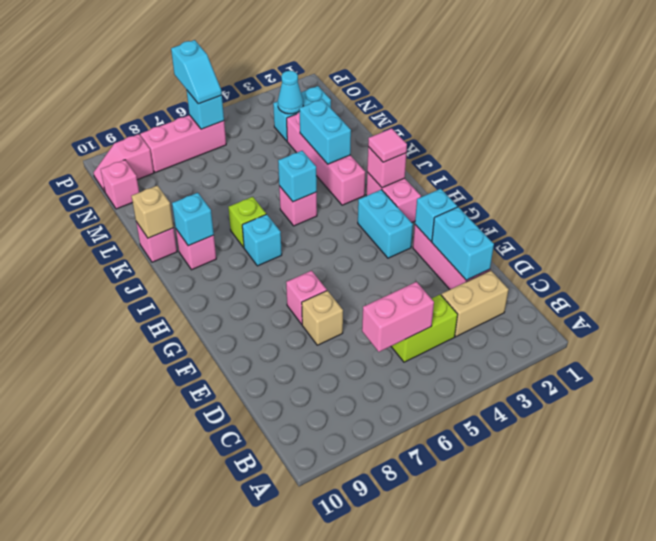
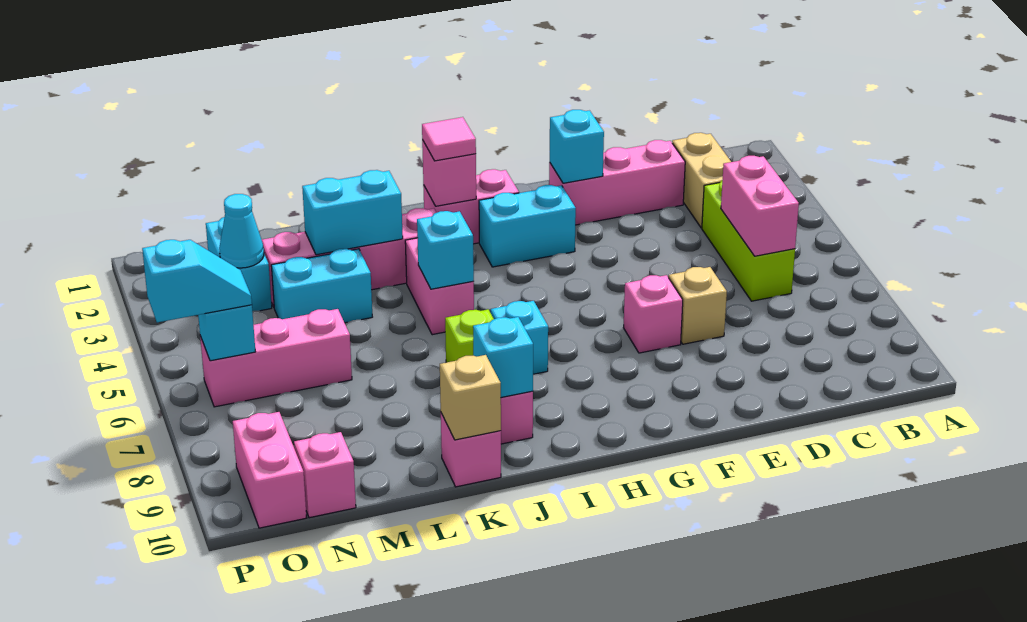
lime 1x2 brick [391,295,458,362] -> lime 1x3 brick [702,180,795,301]
cyan 1x2 brick [432,207,494,280] -> cyan 1x2 brick moved to [271,249,372,323]
pink 1x1 brick [279,186,317,226] -> pink 1x2 brick [405,238,474,335]
pink 1x3 brick [140,115,226,173] -> pink 1x3 brick turned to [200,309,352,407]
pink 1x2 slope [94,134,154,192] -> pink 1x2 brick [233,412,307,528]

